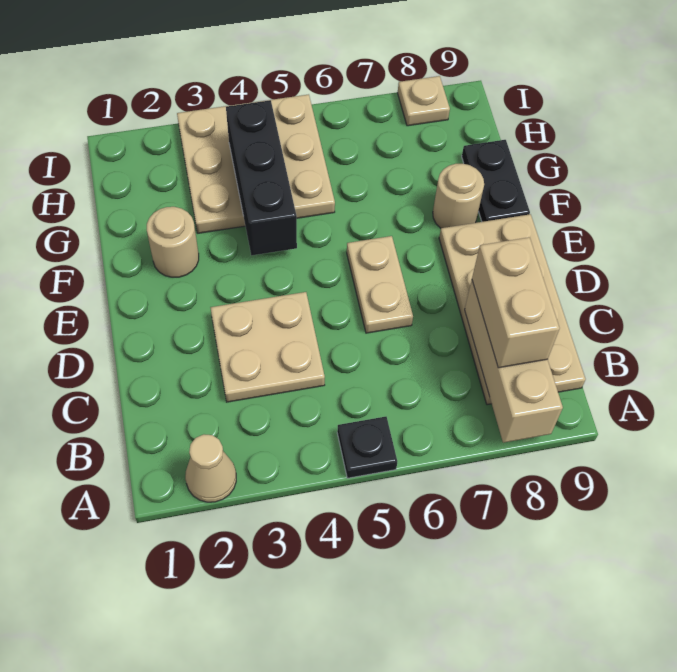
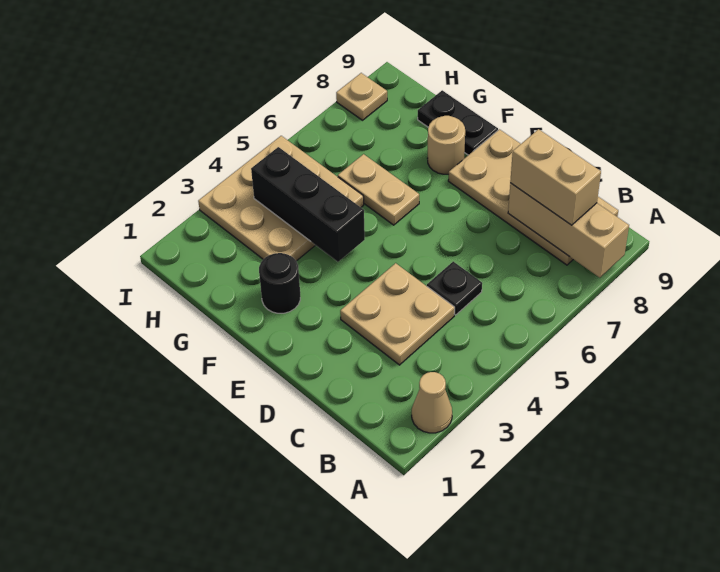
black 1x1 plate [337,417,397,478] -> black 1x1 plate moved to [427,262,482,315]
tan 1x2 plate [347,236,413,333] -> tan 1x2 plate moved to [338,154,419,225]
tan 1x1 round brick [147,207,199,277] -> black 1x1 round brick [259,253,300,313]

